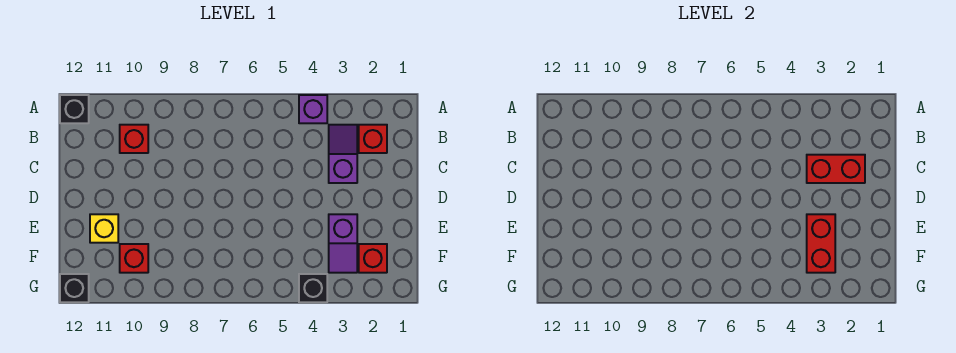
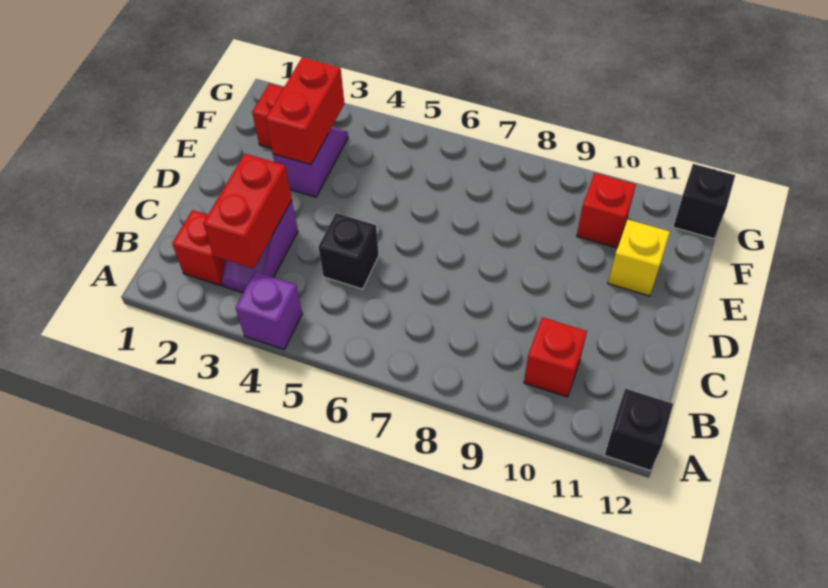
red 1x2 brick [807,155,865,183] -> red 1x2 brick turned to [203,154,292,269]
black 1x1 brick [299,274,327,302] -> black 1x1 brick moved to [319,213,379,289]

